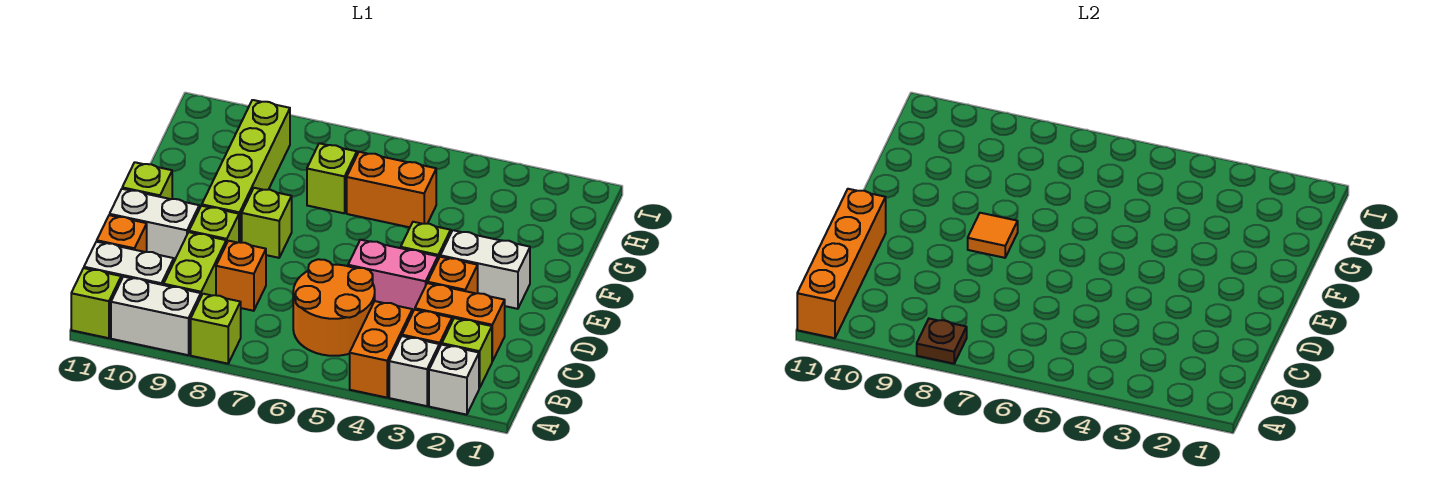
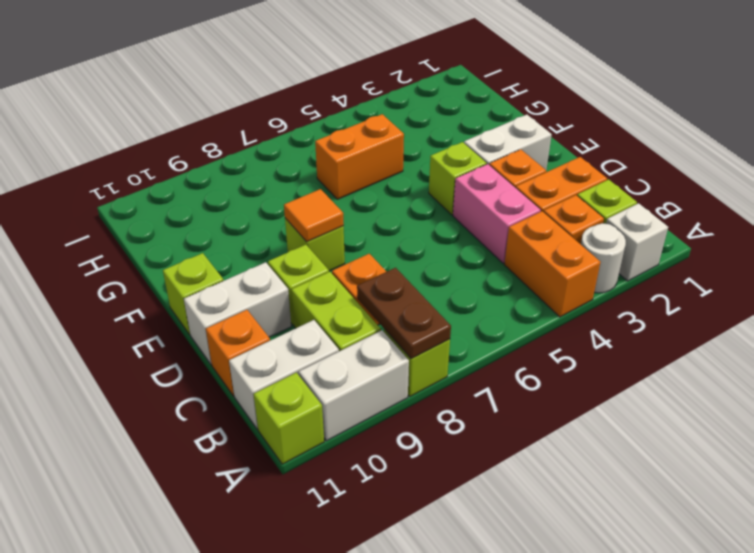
white 1x1 brick [389,336,439,406] -> white 1x1 round brick [581,223,626,293]
brown 1x1 plate [917,319,967,364] -> brown 1x2 plate [357,268,451,359]
orange 1x4 brick [797,189,886,338] -> none
orange 2x2 round brick [293,259,375,356] -> none
pink 1x2 brick [348,240,438,313] -> pink 1x2 brick turned to [453,164,541,263]
lime 1x4 brick [202,100,290,243] -> none
lime 1x1 brick [307,143,357,213] -> none

